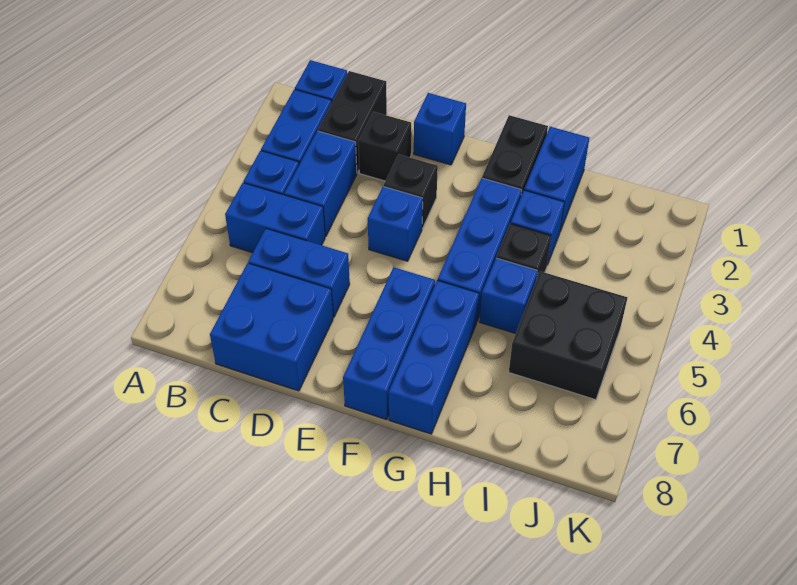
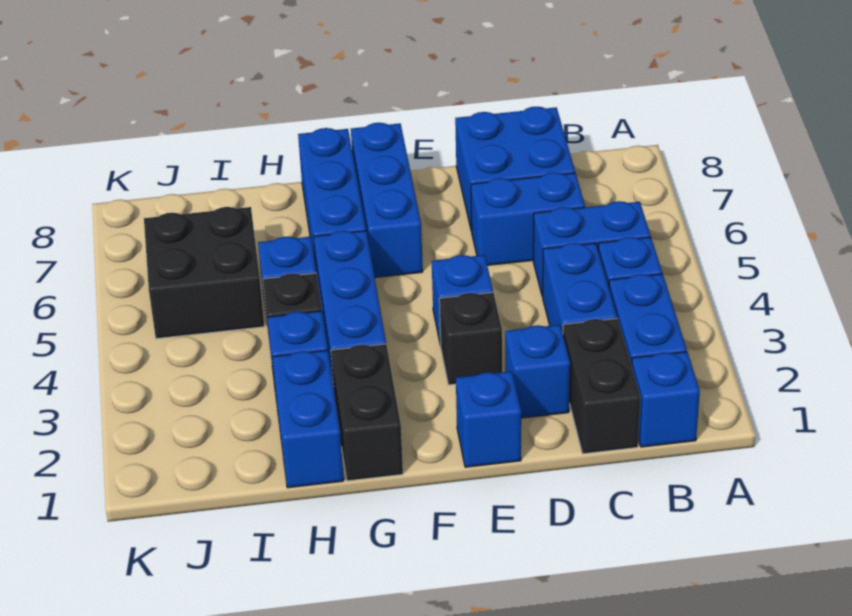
black 1x1 brick [358,112,411,181] -> blue 1x1 brick [505,325,570,418]

